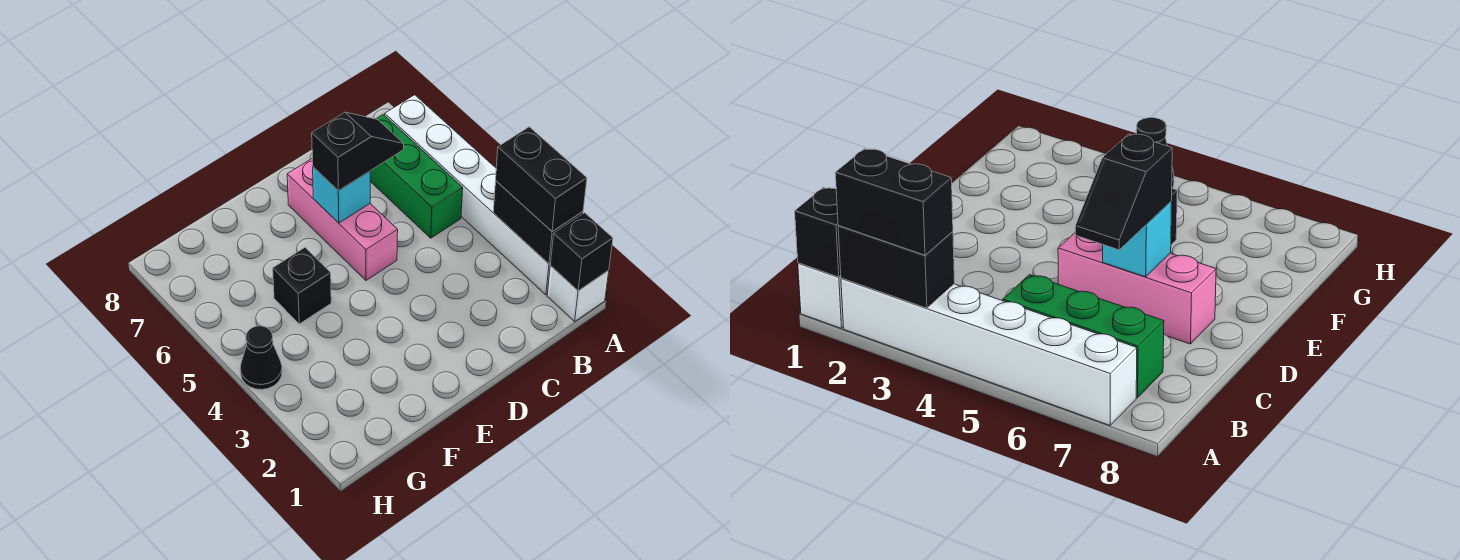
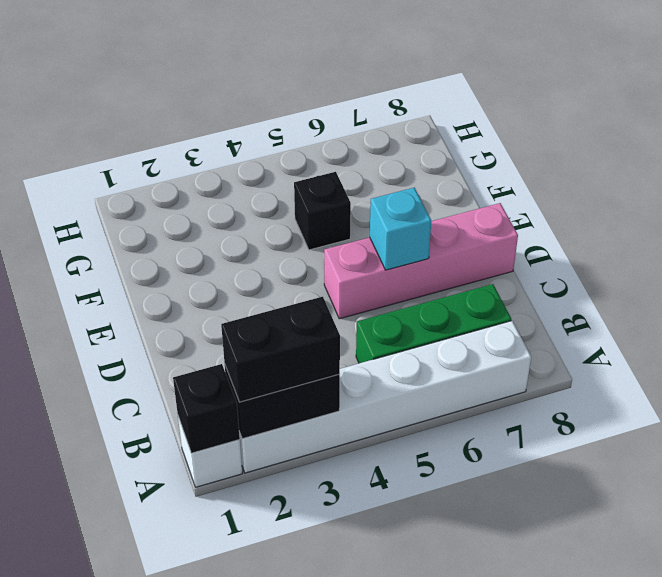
black 1x2 slope [312,112,404,191] -> none
pink 1x3 brick [287,159,398,280] -> pink 1x4 brick [324,203,518,319]
black 1x1 cone [240,326,282,390] -> none

